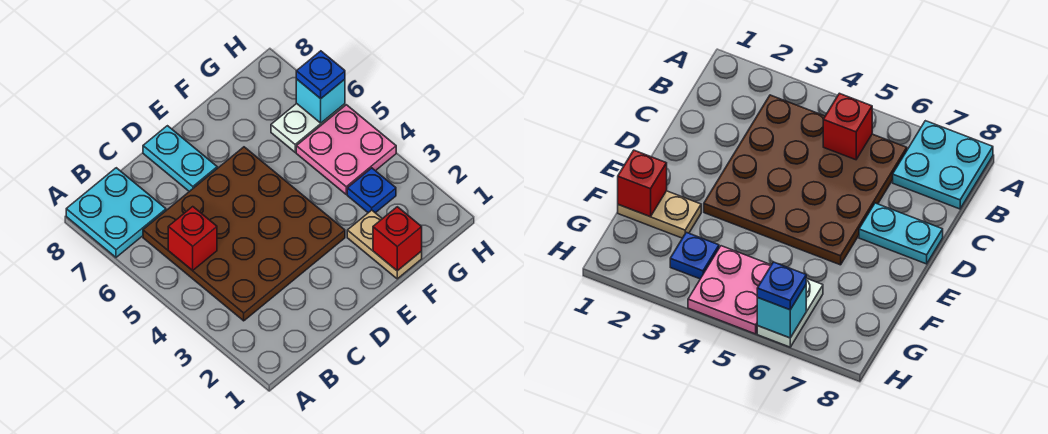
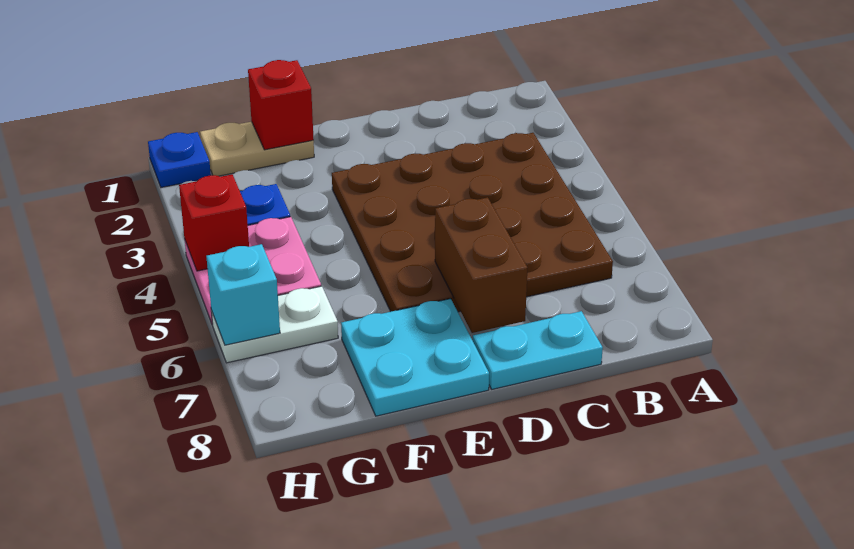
cyan 2x2 plate [66,168,166,257] -> cyan 2x2 plate moved to [341,299,489,416]
red 1x1 brick [168,207,217,271] -> red 1x1 brick moved to [179,174,249,271]
none -> brown 1x2 brick [435,197,528,333]
cyan 1x2 plate [143,126,217,191] -> cyan 1x2 plate turned to [473,311,603,389]
tan 1x2 plate [347,210,422,279] -> tan 1x2 plate turned to [200,122,314,176]
blue 1x1 plate [296,51,345,99] -> blue 1x1 plate moved to [148,132,211,187]

